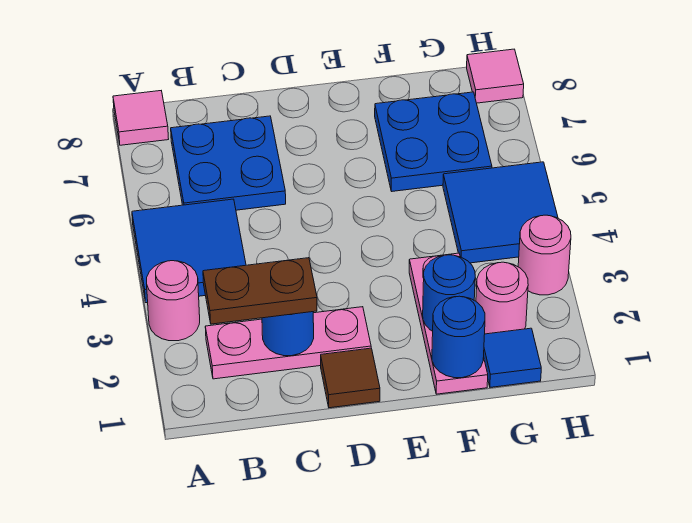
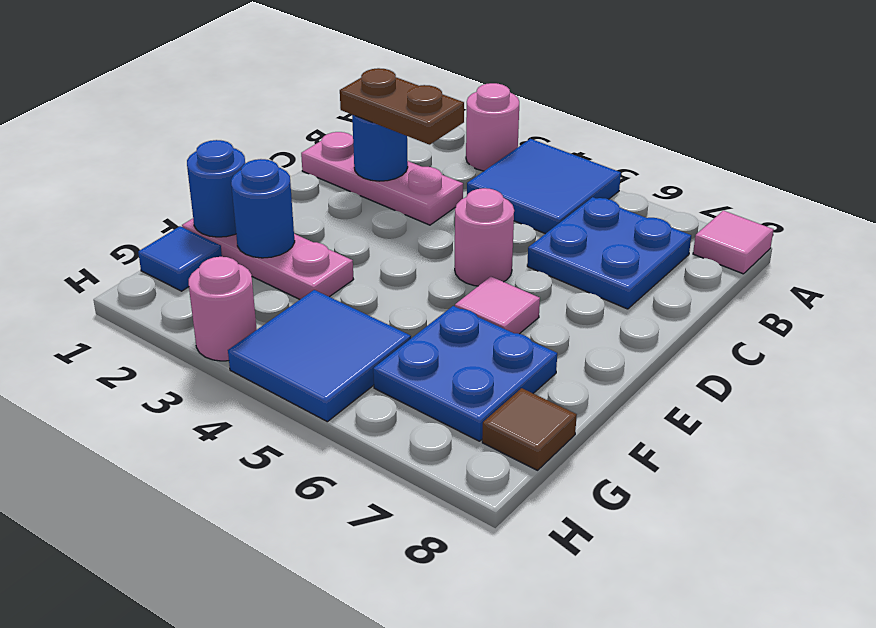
pink 1x3 plate [205,307,371,379] -> pink 1x3 plate turned to [301,132,463,225]
brown 1x2 plate [203,258,317,324] -> brown 1x2 plate turned to [340,68,464,145]
brown 1x1 tile [321,348,380,408] -> brown 1x1 tile moved to [482,388,577,470]
pink 1x1 round brick [476,262,528,334] -> pink 1x1 round brick moved to [455,188,514,286]
pink 1x1 tile [467,49,524,103] -> pink 1x1 tile moved to [455,277,540,334]

